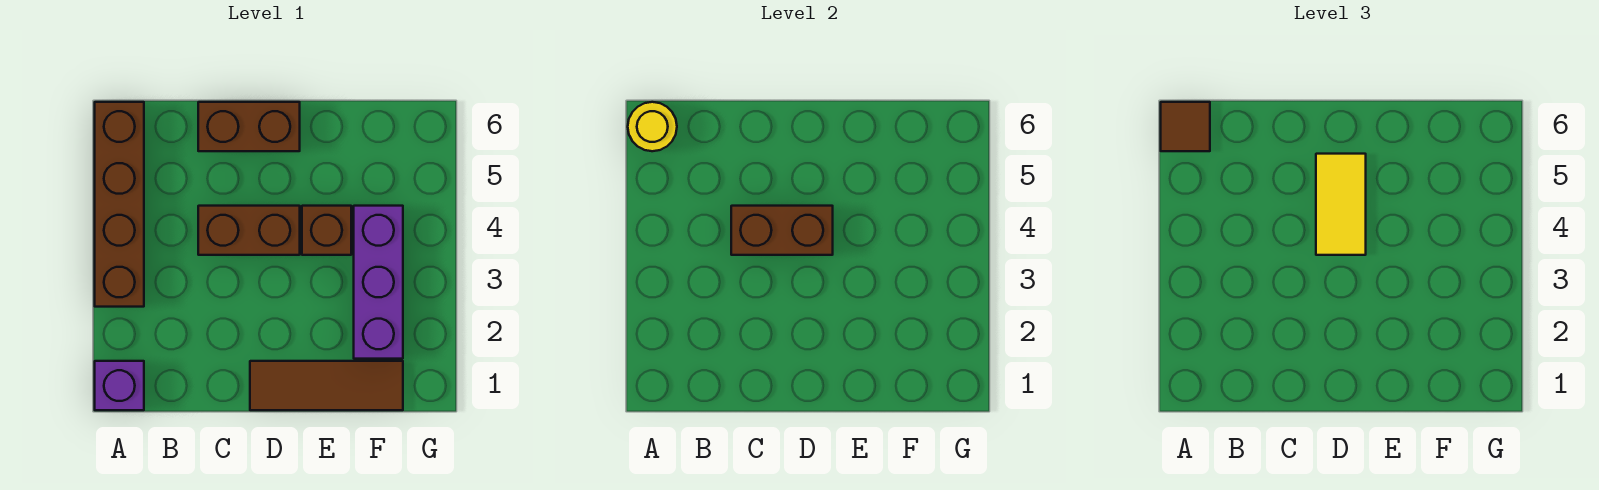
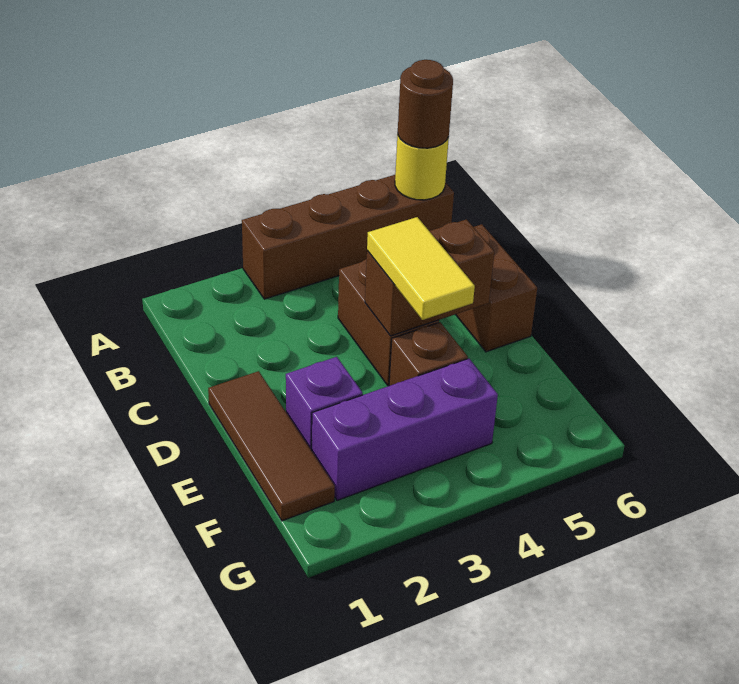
purple 1x1 brick [95,361,144,410] -> purple 1x1 brick moved to [286,357,363,450]
brown 1x1 tile [1161,102,1210,151] -> brown 1x1 round brick [398,60,453,148]
brown 1x2 brick [731,206,833,255] -> brown 1x2 brick turned to [365,219,494,336]
yellow 1x2 tile [1316,154,1366,255] -> yellow 1x2 tile turned to [367,217,475,320]

